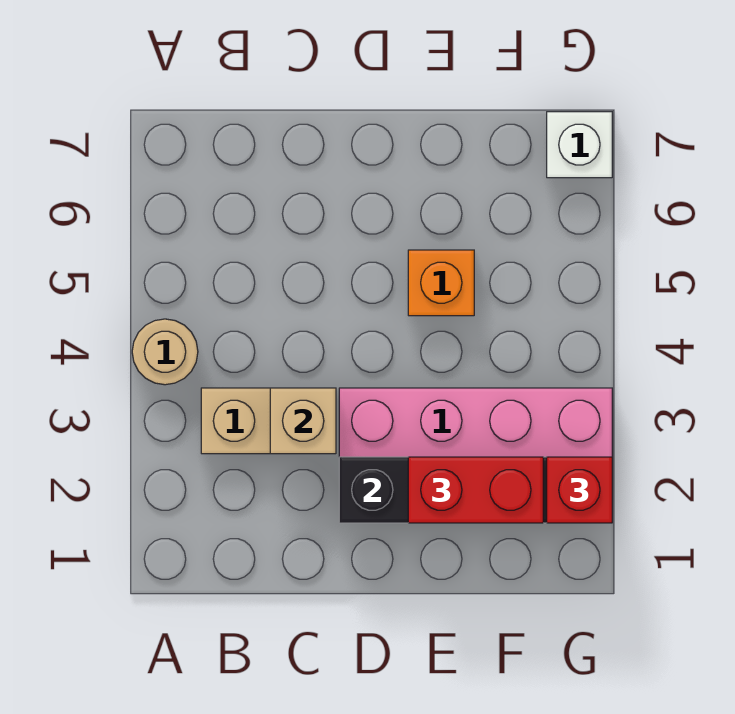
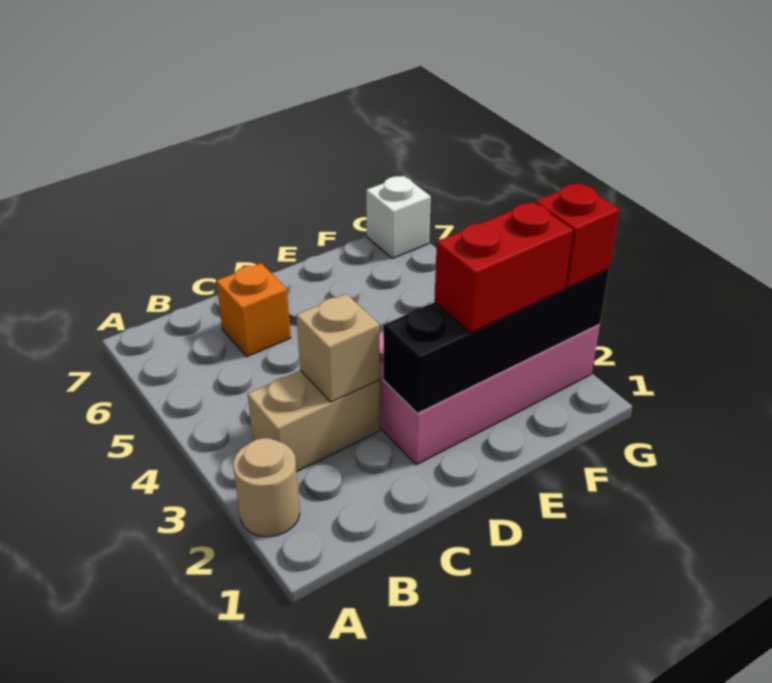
tan 1x1 round brick [132,319,198,385] -> tan 1x1 round brick moved to [233,438,300,537]
orange 1x1 brick [408,250,474,316] -> orange 1x1 brick moved to [216,263,291,357]

